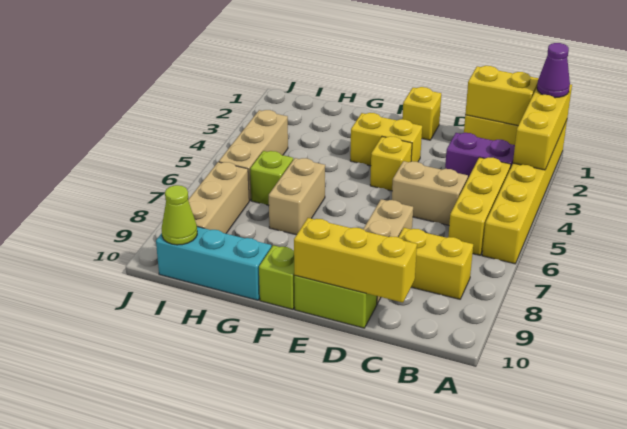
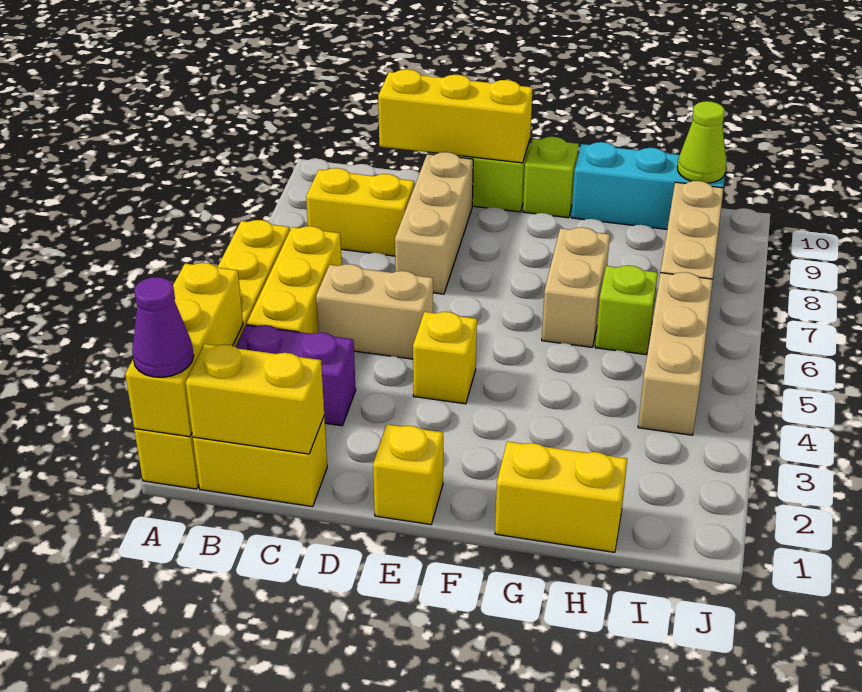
yellow 1x2 brick [350,113,422,166] -> yellow 1x2 brick moved to [495,441,627,552]

